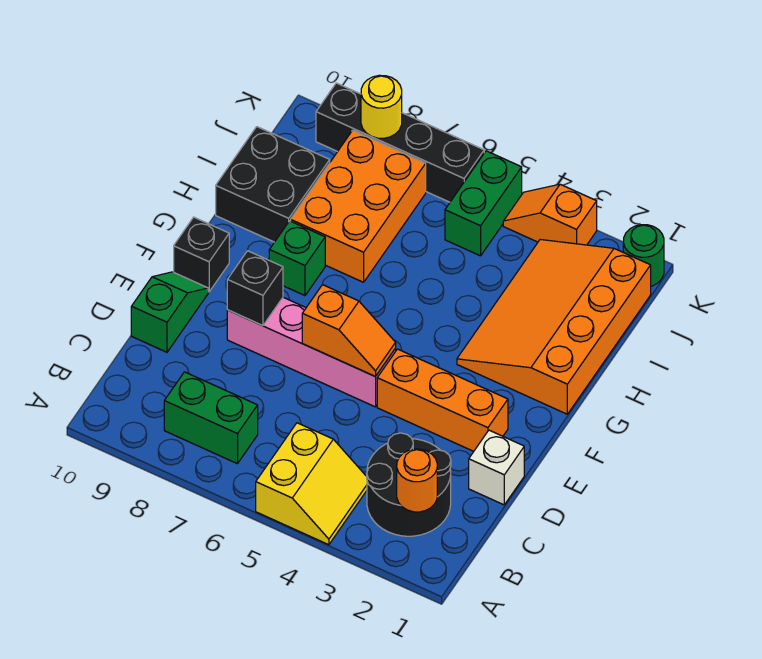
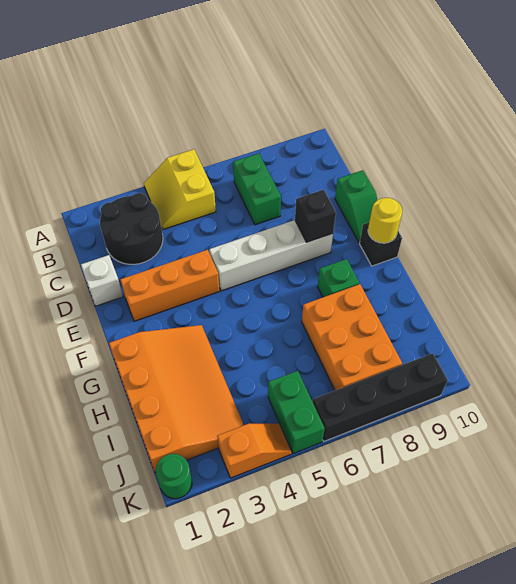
orange 1x1 round brick [397,449,437,512] -> none
green 1x2 brick [164,372,258,464] -> green 1x2 brick turned to [233,153,281,225]
pink 1x4 brick [227,297,396,407] -> white 1x4 brick [209,220,333,291]
orange 1x2 slope [302,285,396,377] -> none
black 2x2 brick [216,127,330,242] -> none
yellow 1x1 round brick [361,75,402,138] -> yellow 1x1 round brick moved to [368,198,402,243]

